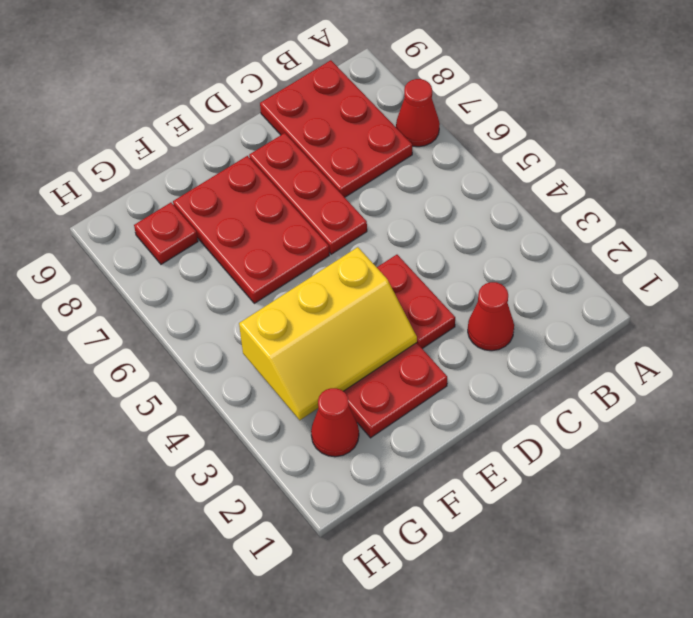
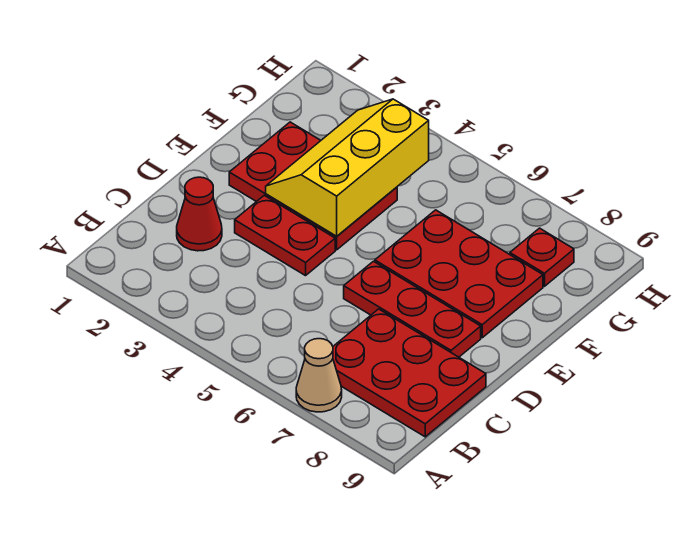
red 1x1 cone [396,79,440,147] -> tan 1x1 cone [296,339,342,412]
red 1x1 cone [311,388,359,457] -> none

